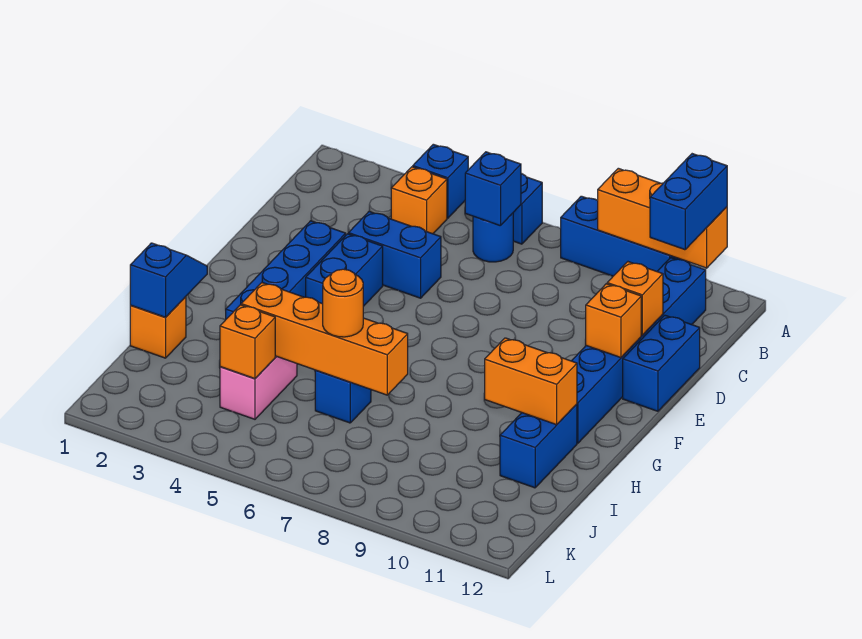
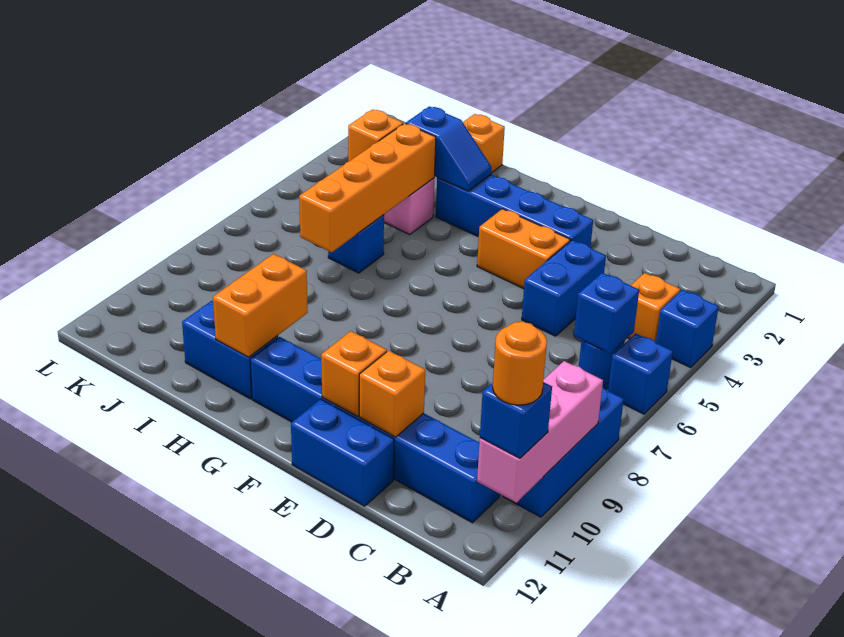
orange 1x3 brick [598,168,727,268] -> pink 1x3 brick [477,361,603,503]
blue 1x2 brick [650,154,727,250] -> blue 1x1 brick [480,382,552,458]
blue 1x2 brick [306,234,383,306] -> orange 1x2 brick [477,209,570,289]
blue 1x2 slope [130,243,207,317] -> blue 1x2 slope moved to [406,106,492,191]
orange 1x1 round brick [323,269,363,337] -> orange 1x1 round brick moved to [493,322,547,405]

